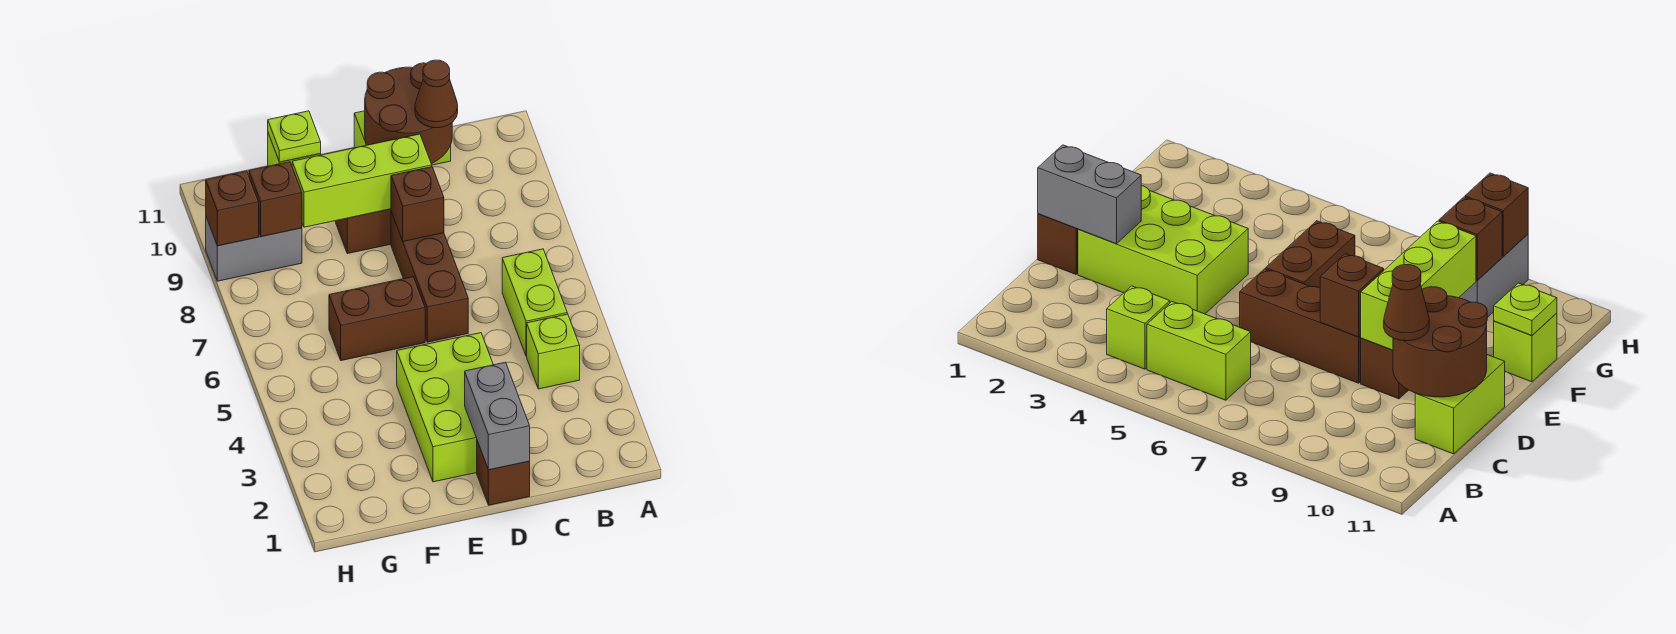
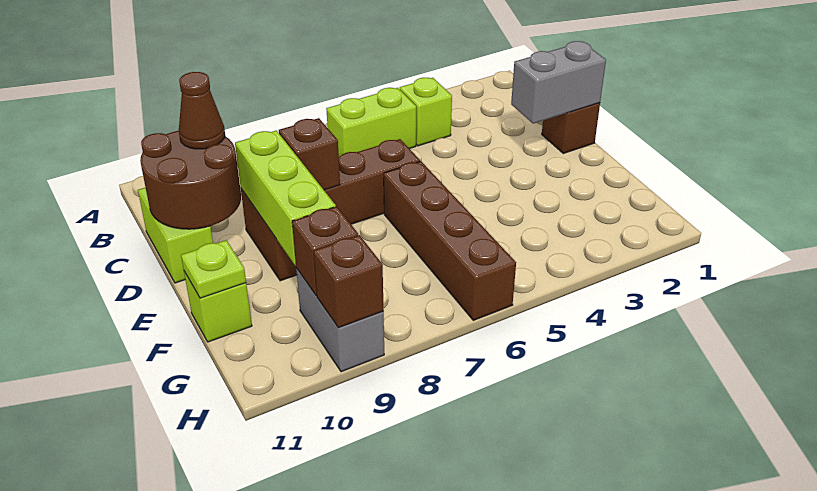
lime 2x3 brick [397,333,493,482] -> none
brown 1x2 brick [329,277,425,361] -> brown 1x4 brick [384,161,516,320]

